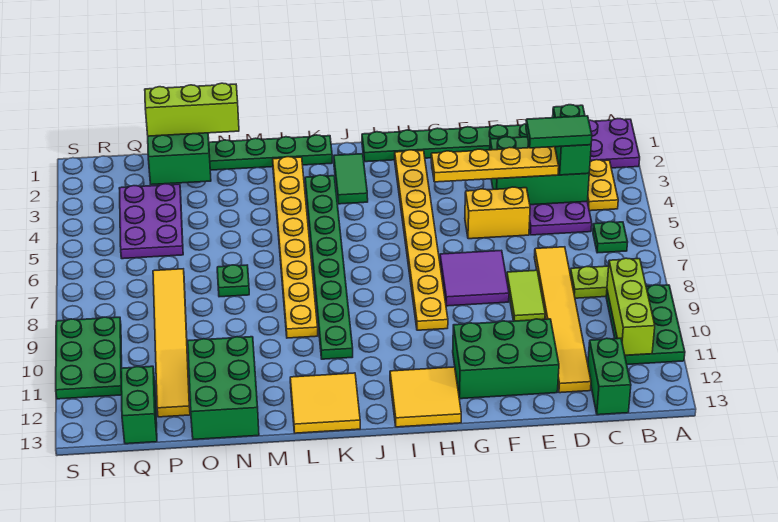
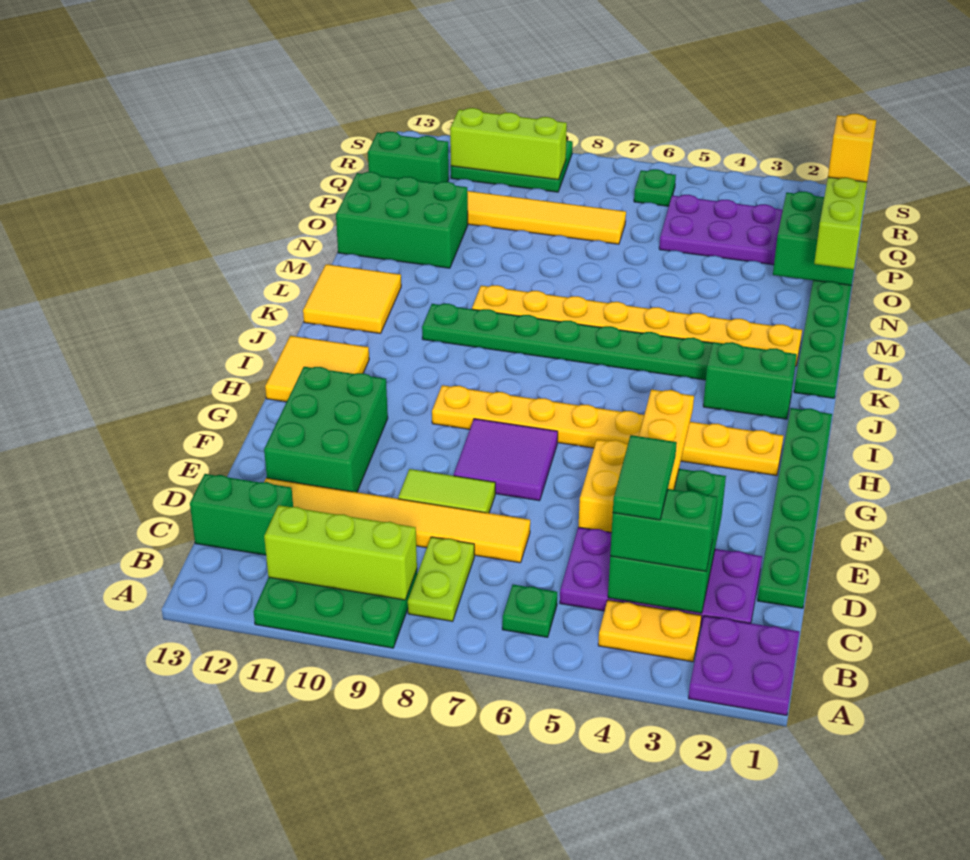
green 1x2 tile [334,154,368,204] -> green 1x2 brick [703,342,797,419]
green 1x1 plate [217,265,249,297] -> green 1x1 plate moved to [634,169,676,206]
none -> yellow 1x1 brick [828,114,876,182]
none -> lime 1x3 brick [450,108,567,180]

